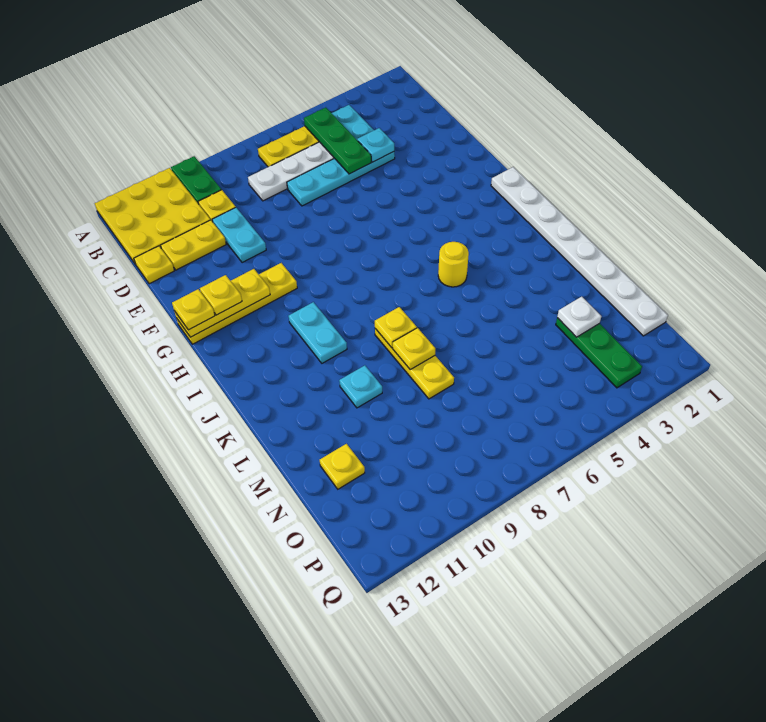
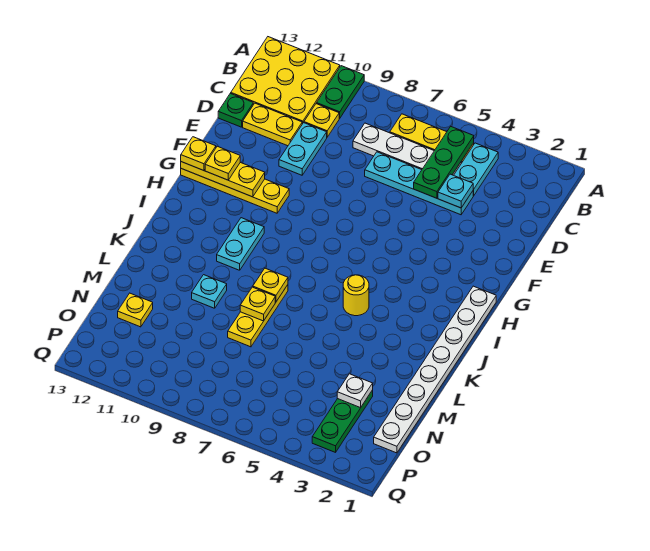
yellow 1x1 plate [134,246,174,284] -> green 1x1 plate [218,93,253,127]

